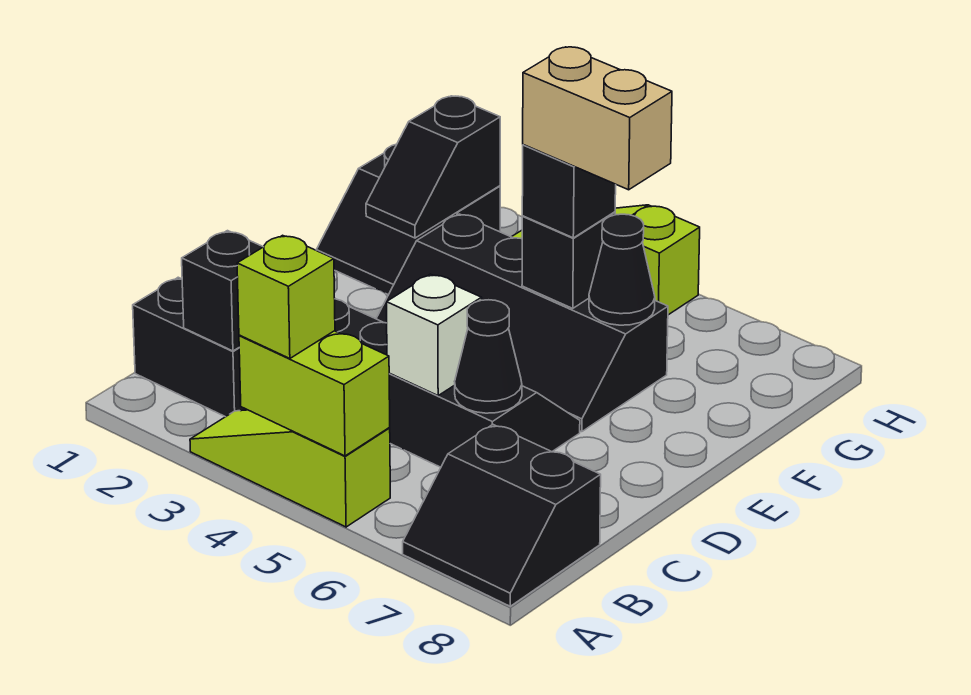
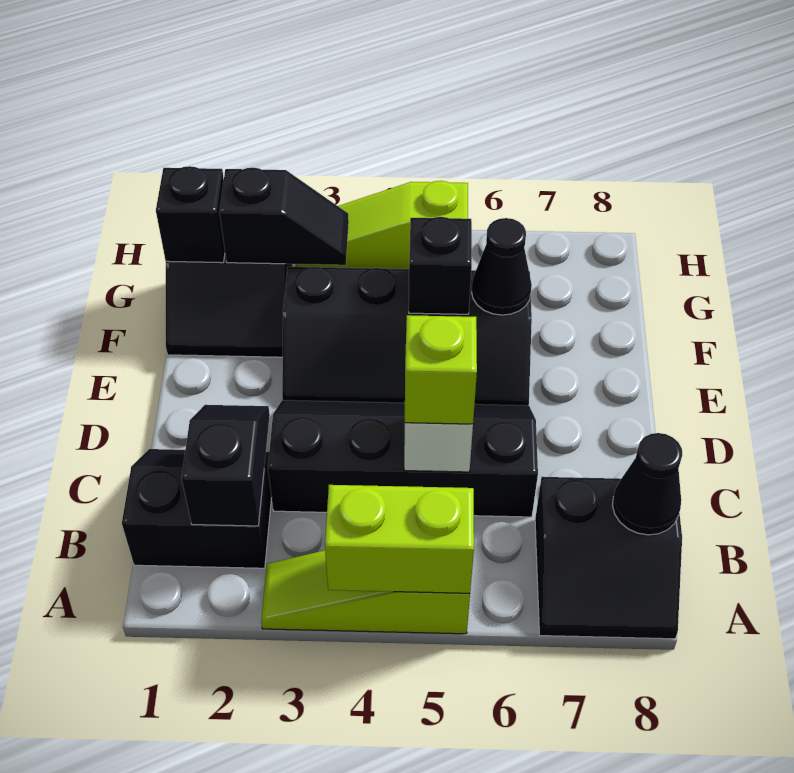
lime 1x1 brick [237,235,335,359] -> lime 1x1 brick moved to [405,315,477,424]
black 1x1 cone [455,300,522,413] -> black 1x1 cone moved to [613,433,682,535]
black 1x2 slope [366,96,500,238] -> black 1x2 slope turned to [219,168,349,265]
black 1x1 brick [522,145,616,238] -> black 1x1 brick moved to [156,166,225,263]
tan 1x2 brick [523,47,672,190] -> none

